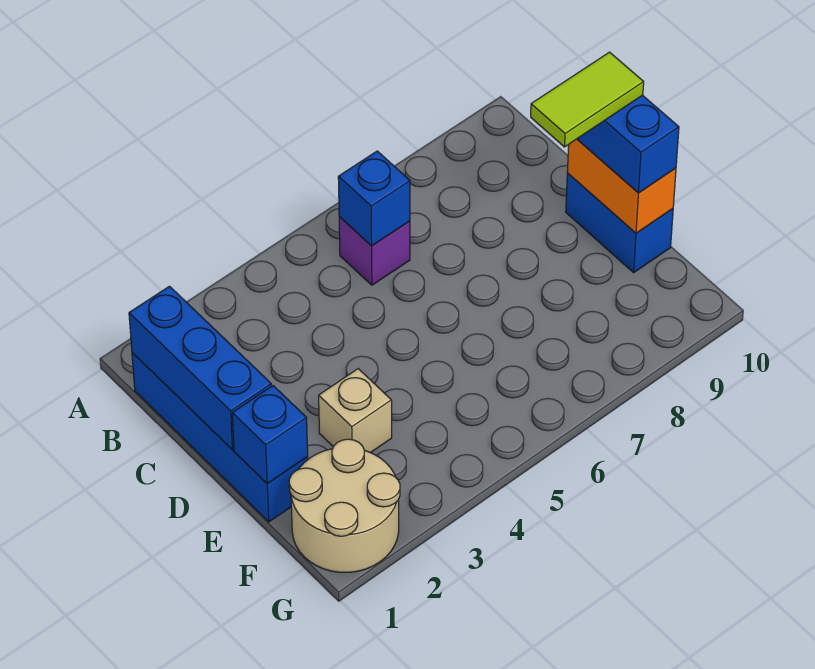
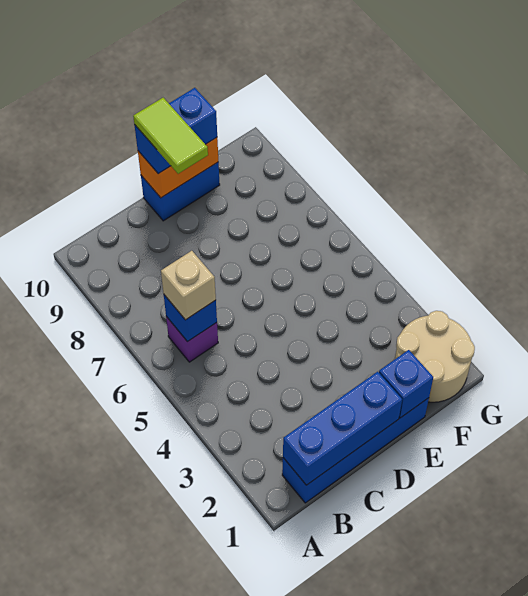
tan 1x1 brick [319,369,392,453] -> tan 1x1 brick moved to [161,251,216,320]

